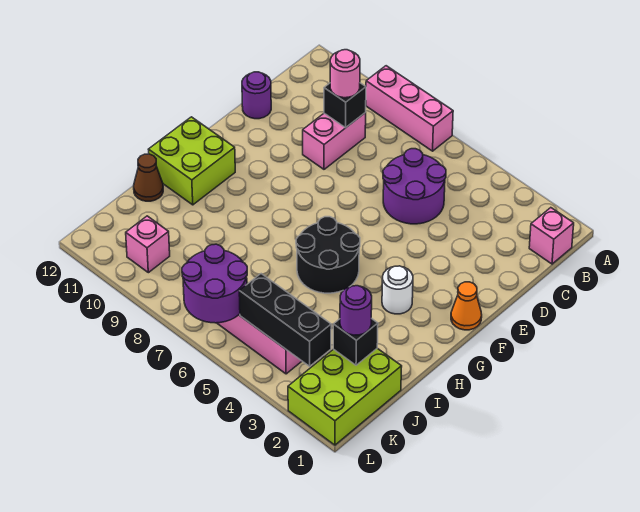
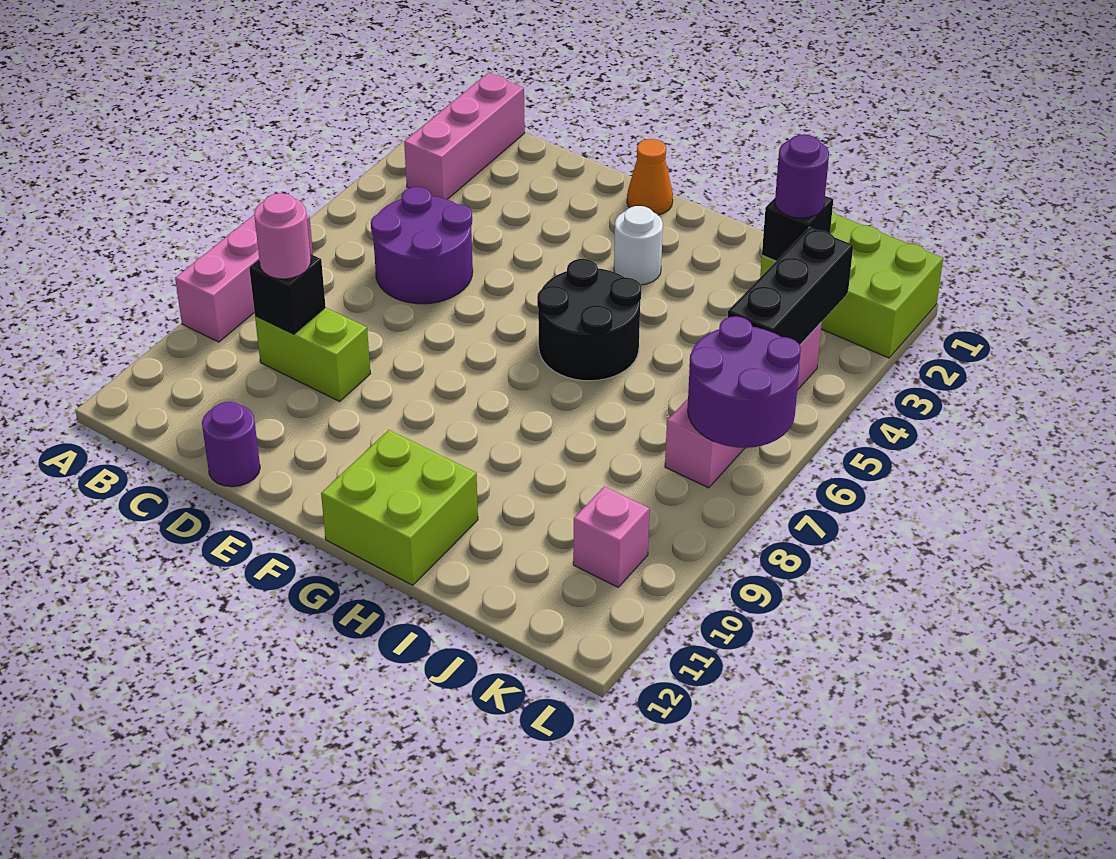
pink 1x1 brick [529,208,574,264] -> pink 1x3 brick [404,73,525,199]
pink 1x2 brick [303,113,366,169] -> lime 1x2 brick [255,308,371,401]
brown 1x1 cone [134,154,163,201] -> none

